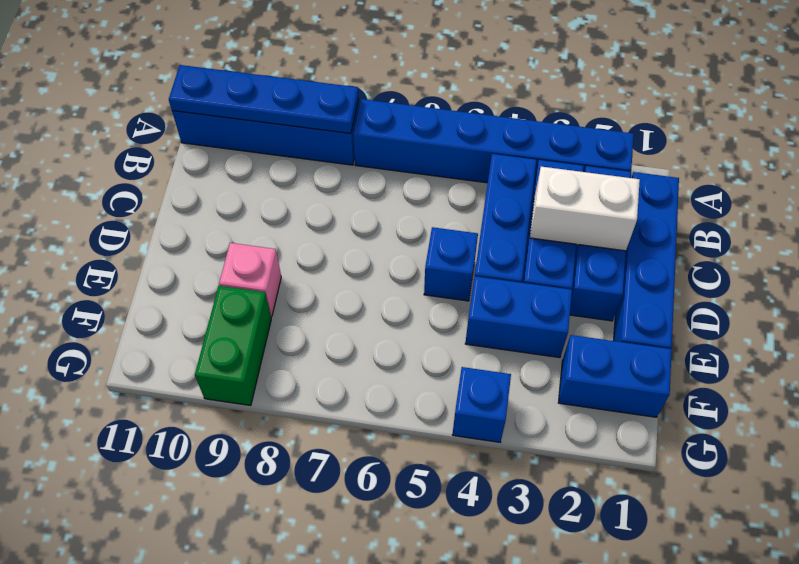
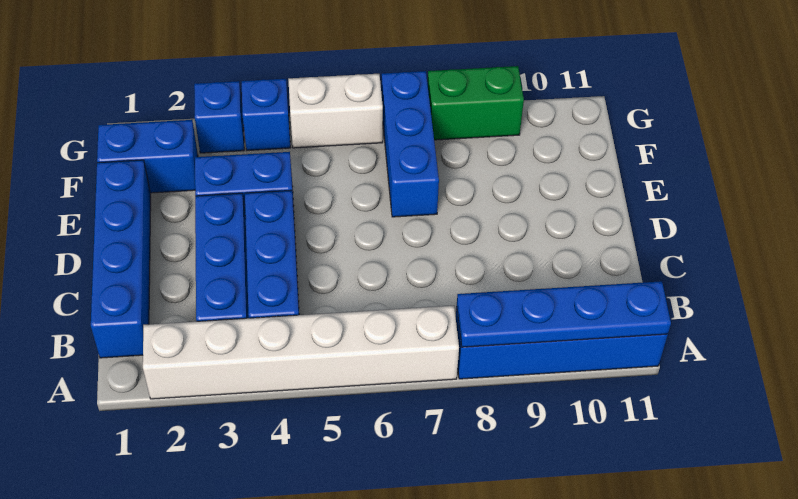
blue 1x6 brick [353,99,634,186] -> white 1x6 brick [143,306,459,399]
blue 1x3 brick [570,166,631,321] -> blue 1x3 brick moved to [382,71,439,217]
white 1x2 brick [530,167,640,251] -> white 1x2 brick moved to [288,74,383,148]
blue 1x1 brick [424,227,478,301] -> blue 1x1 brick moved to [194,81,244,153]
pink 1x1 brick [219,243,281,317] -> none
green 1x2 brick [195,286,271,406] -> green 1x2 brick turned to [428,66,524,140]

